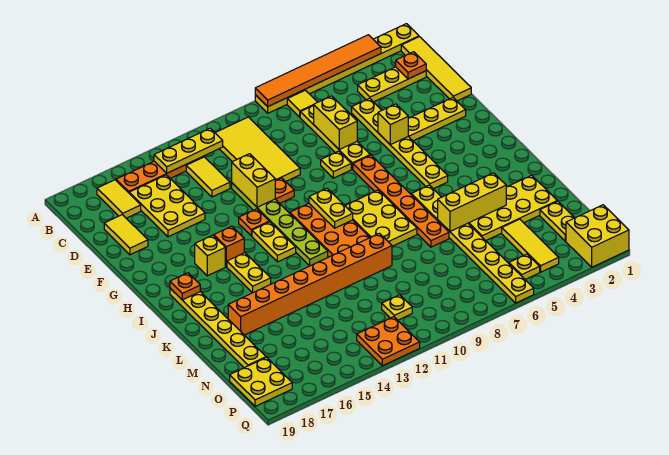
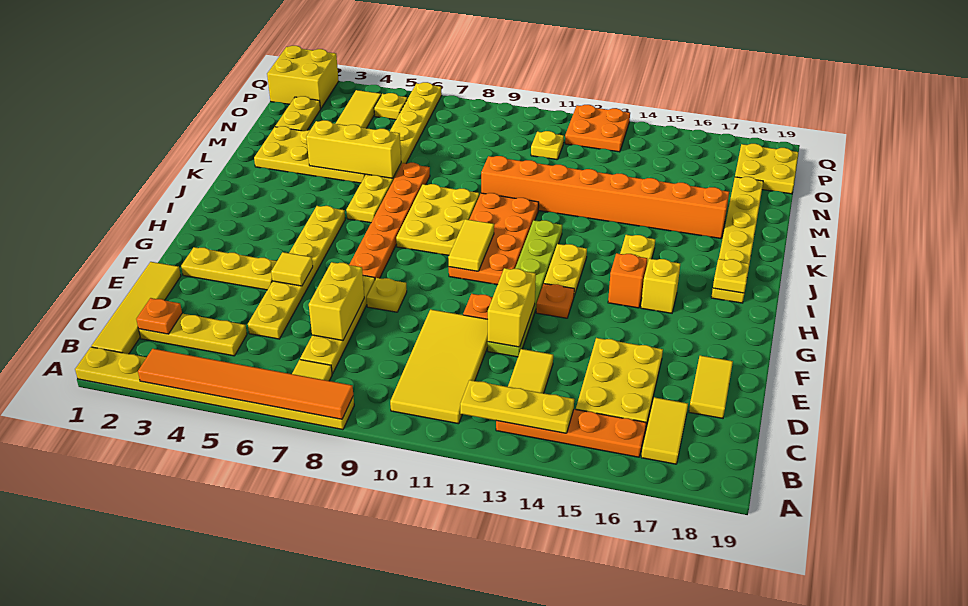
yellow 1x1 brick [378,104,408,145] -> yellow 1x1 tile [271,252,313,286]
yellow 1x2 plate [309,188,353,228] -> yellow 1x2 tile [448,219,494,271]
orange 1x1 plate [170,273,200,300] -> yellow 1x1 plate [713,259,749,293]

